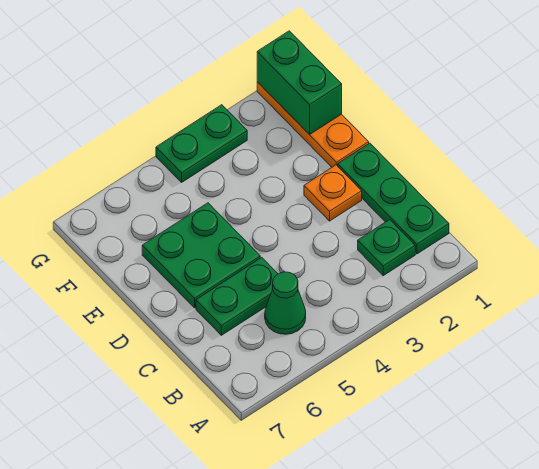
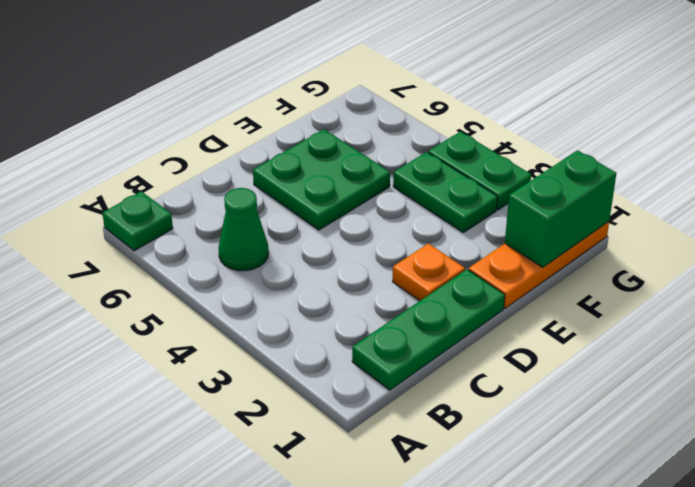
green 1x1 plate [358,220,415,276] -> green 1x1 plate moved to [102,191,173,251]
green 1x2 plate [196,257,278,335] -> green 1x2 plate moved to [393,152,498,233]

